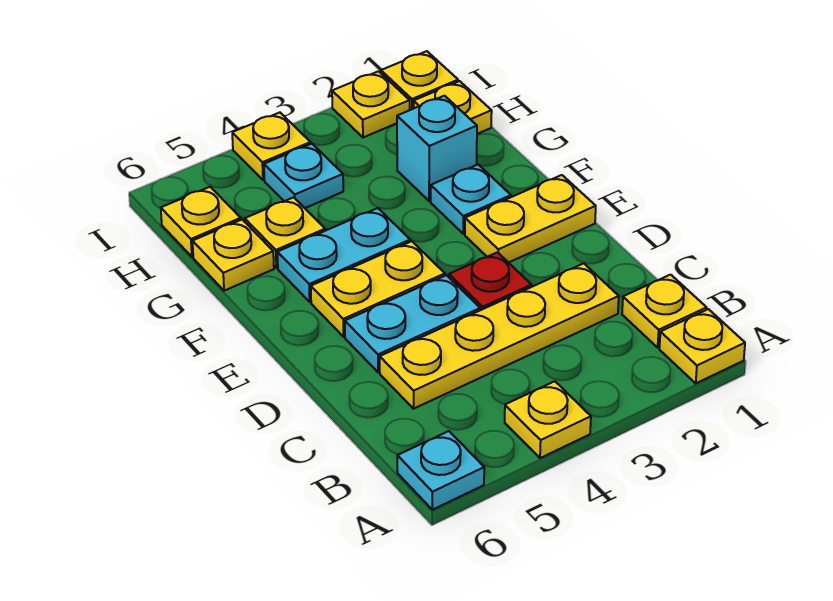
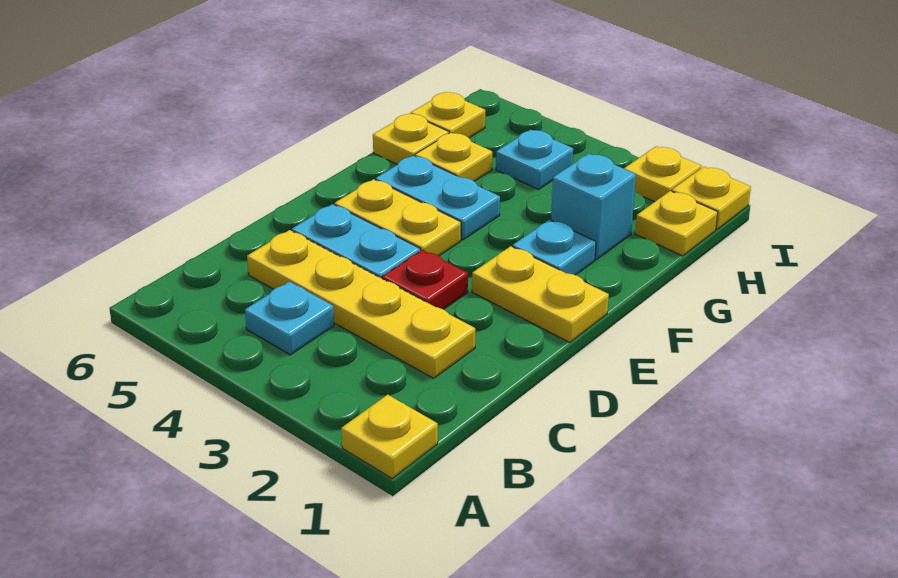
yellow 1x1 plate [505,381,591,458] -> none
cyan 1x1 plate [397,431,484,510] -> cyan 1x1 plate moved to [245,282,334,355]
yellow 1x1 plate [622,275,707,347] -> none
yellow 1x1 plate [232,113,311,180] -> none

